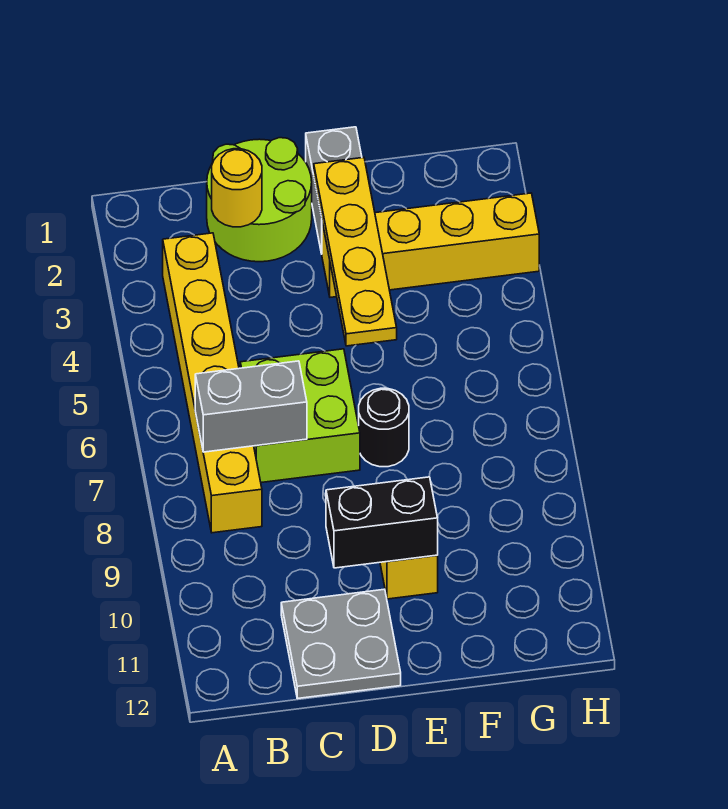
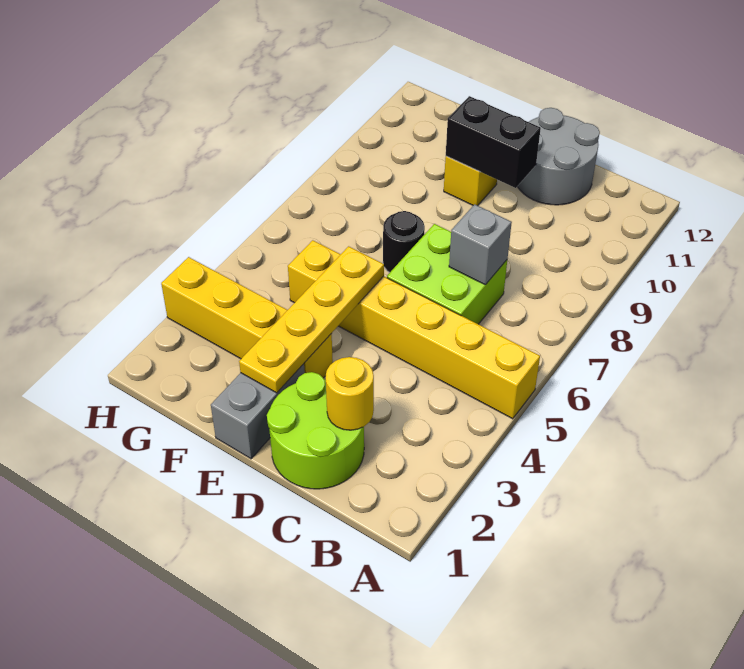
yellow 1x6 brick [163,233,262,533] -> yellow 1x6 brick turned to [288,240,540,419]
grey 1x2 brick [195,361,307,452] -> grey 1x1 brick [449,204,512,285]
grey 2x2 plate [281,589,401,699] -> grey 2x2 round brick [517,108,600,205]

